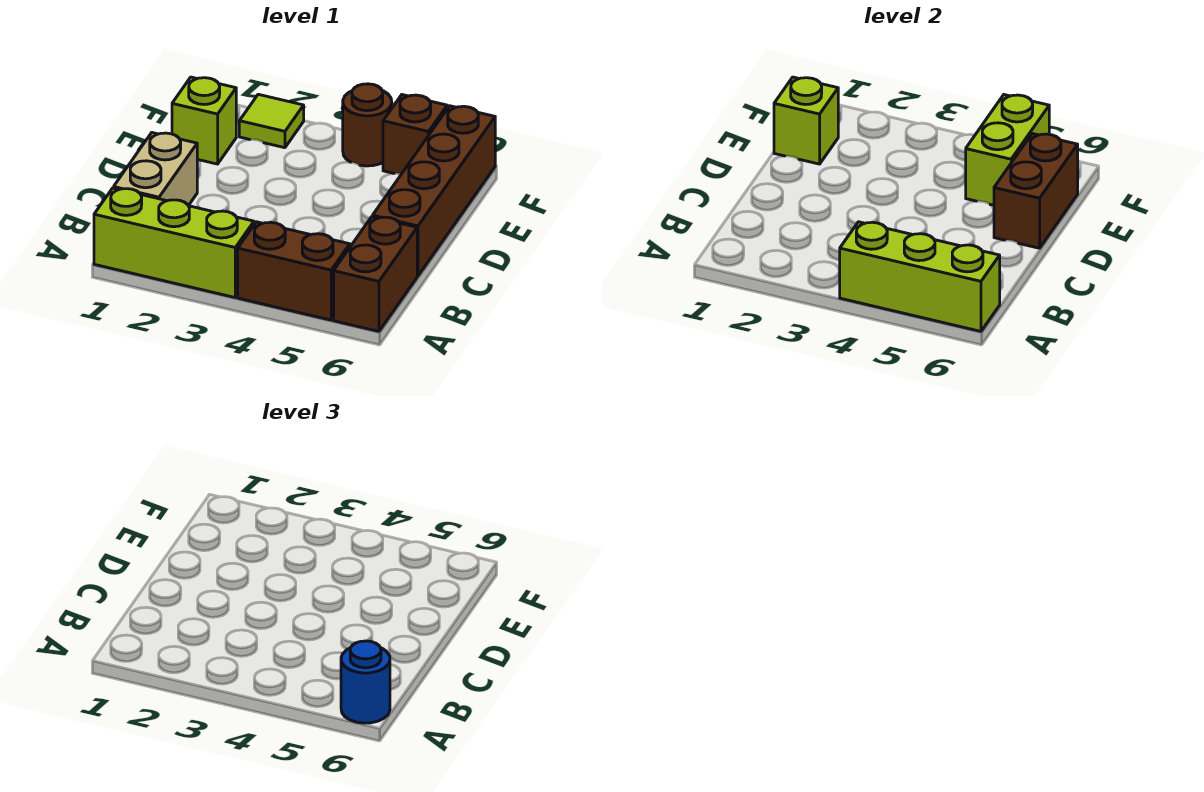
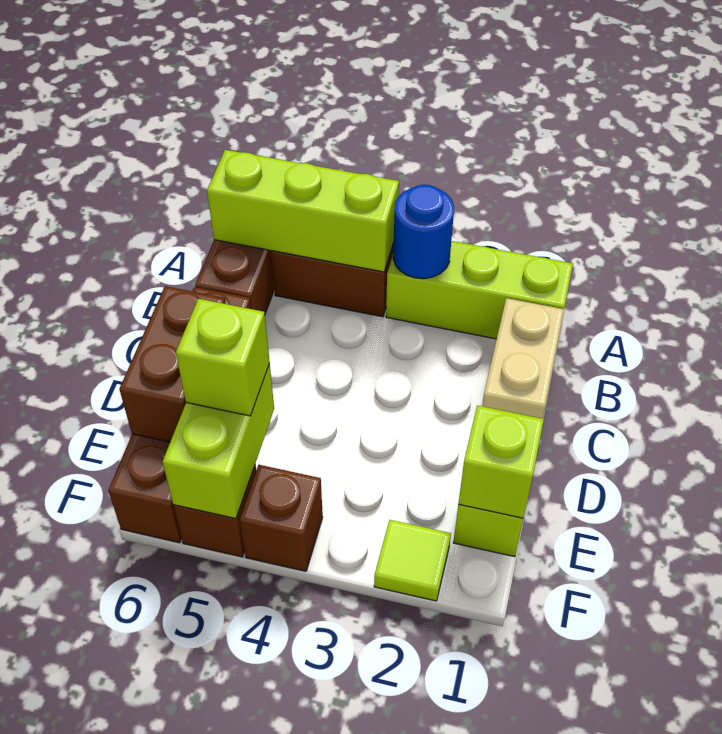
blue 1x1 round brick [341,641,390,723] -> blue 1x1 round brick moved to [393,185,454,279]
none -> lime 1x1 brick [176,299,270,416]
brown 1x1 round brick [343,84,392,166] -> brown 1x1 brick [240,465,323,571]

